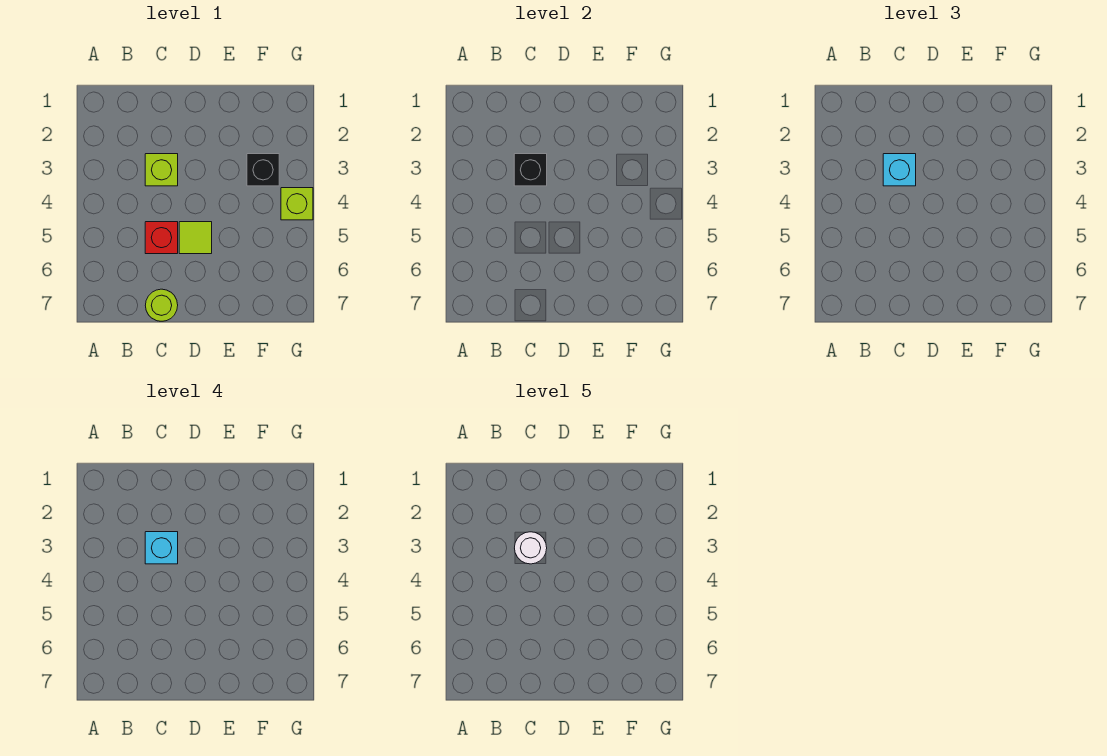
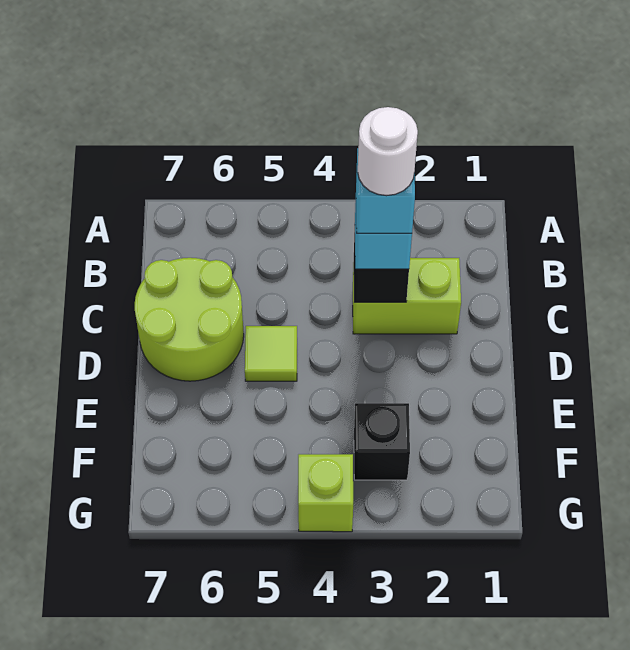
lime 1x1 brick [145,154,178,186] -> lime 1x2 brick [353,258,461,334]
red 1x1 brick [145,222,178,254] -> none
lime 1x1 round brick [145,289,178,321] -> lime 2x2 round brick [135,258,244,381]

